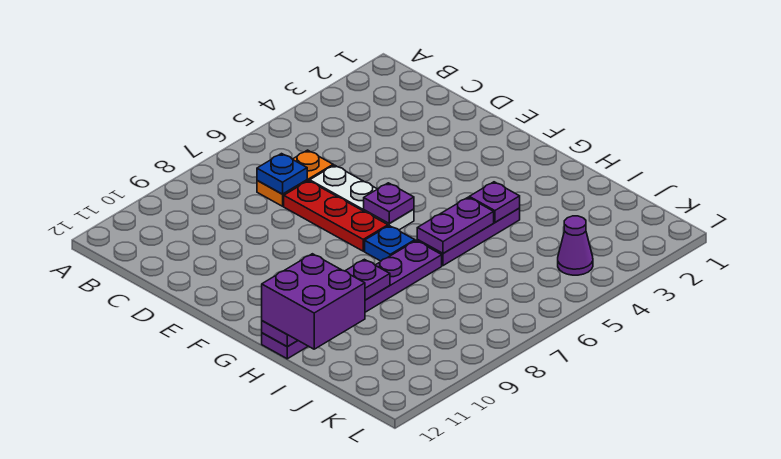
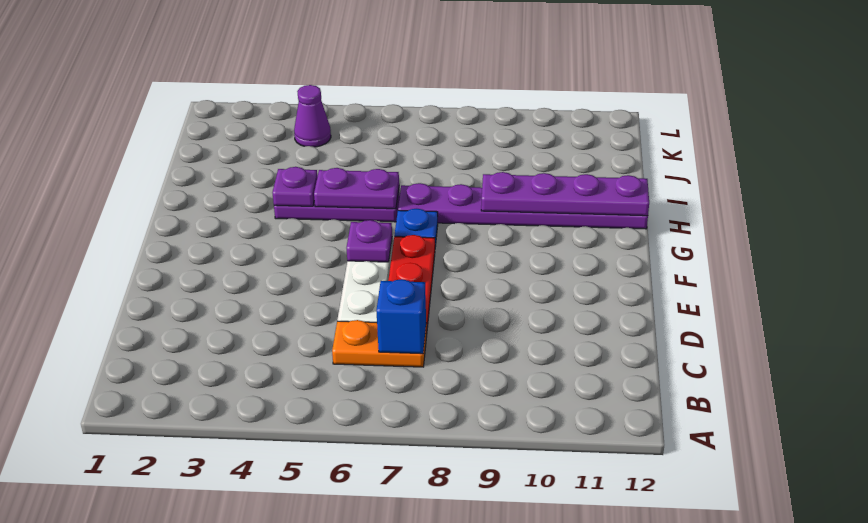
blue 1x1 plate [257,154,307,194] -> blue 1x1 brick [376,279,426,354]
purple 2x2 brick [262,254,365,349] -> none

